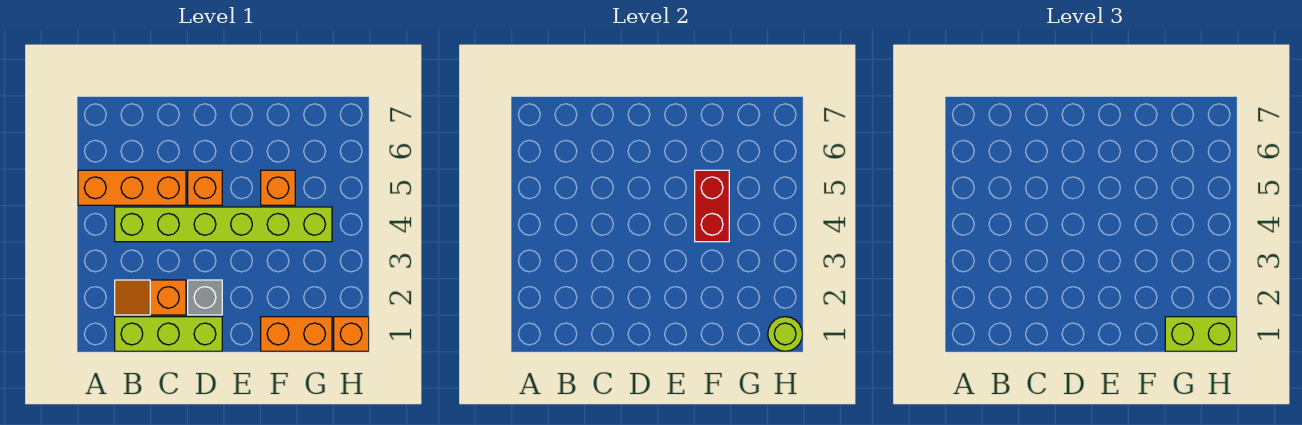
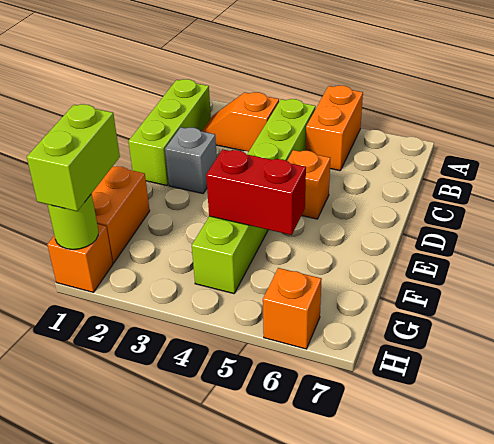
orange 1x3 brick [78,170,186,205] -> orange 1x2 brick [306,85,363,171]
orange 1x2 slope [115,280,186,315] -> orange 1x2 slope turned to [202,92,279,152]
orange 1x1 brick [261,170,295,205] -> orange 1x1 brick moved to [263,268,322,349]

